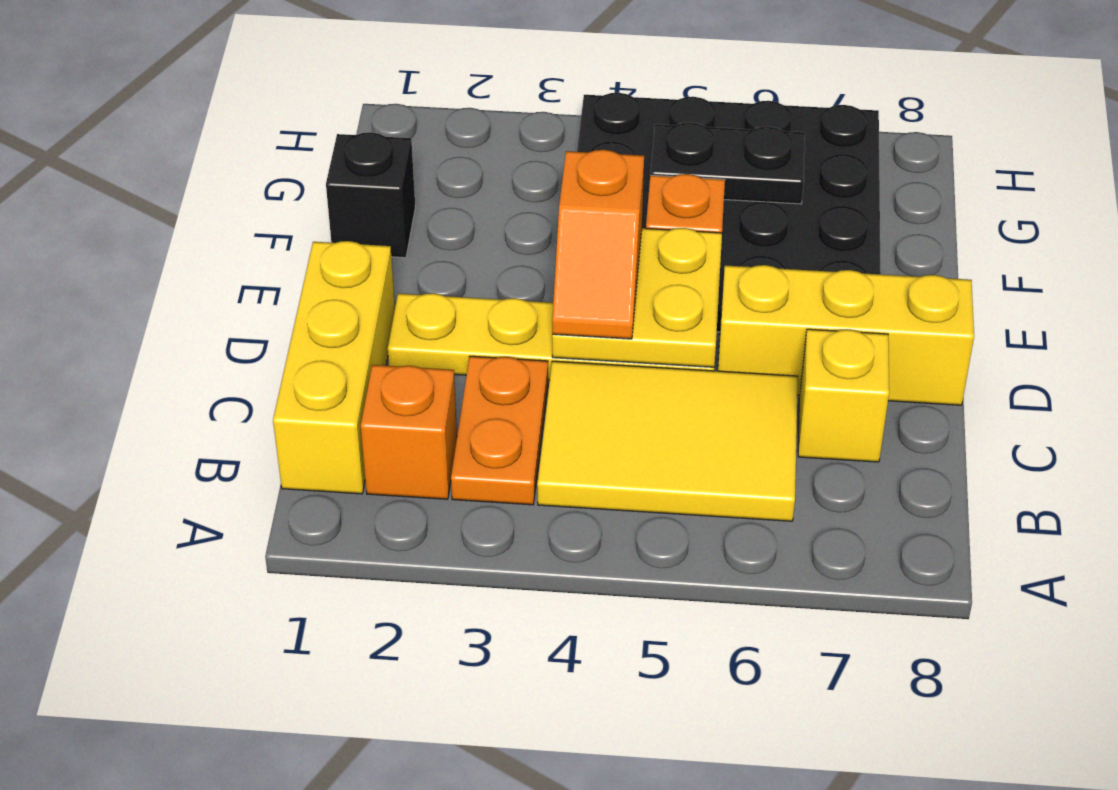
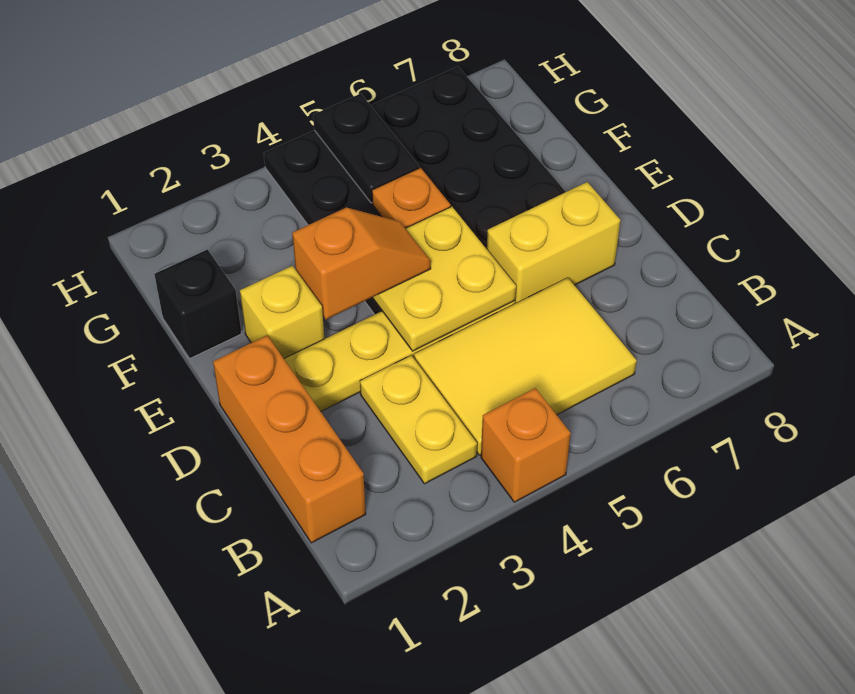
yellow 1x3 brick [273,241,395,494] -> orange 1x3 brick [213,335,366,543]
orange 1x1 brick [361,365,457,499] -> orange 1x1 brick moved to [481,388,571,502]
orange 1x2 plate [451,356,548,505] -> yellow 1x2 plate [360,355,477,484]
yellow 1x1 brick [798,329,889,462] -> yellow 1x1 brick moved to [240,266,324,358]
orange 1x2 slope [552,150,644,339] -> orange 1x2 slope turned to [292,208,431,319]
yellow 1x3 brick [718,265,974,405] -> yellow 1x2 brick [487,182,620,304]
black 1x2 plate [650,123,805,204] -> black 1x2 plate turned to [313,94,419,203]

